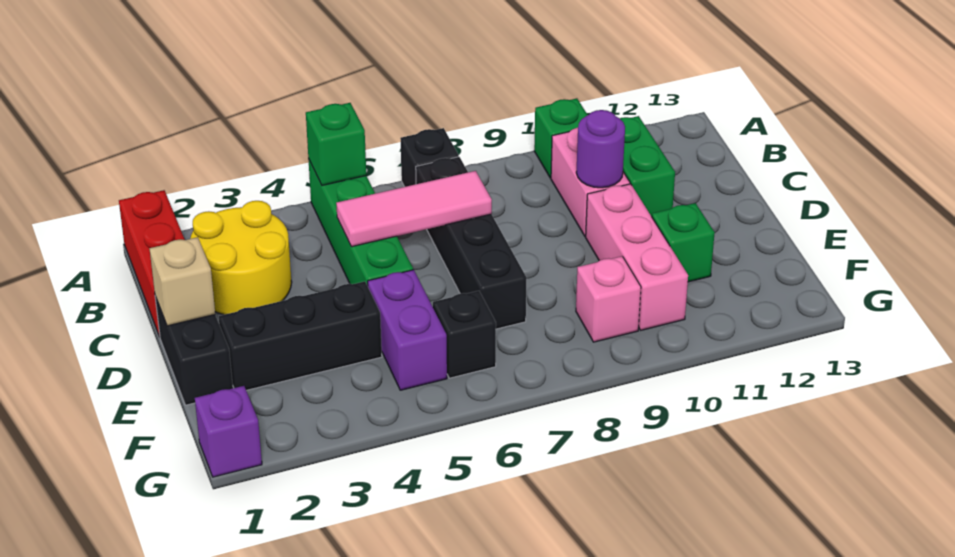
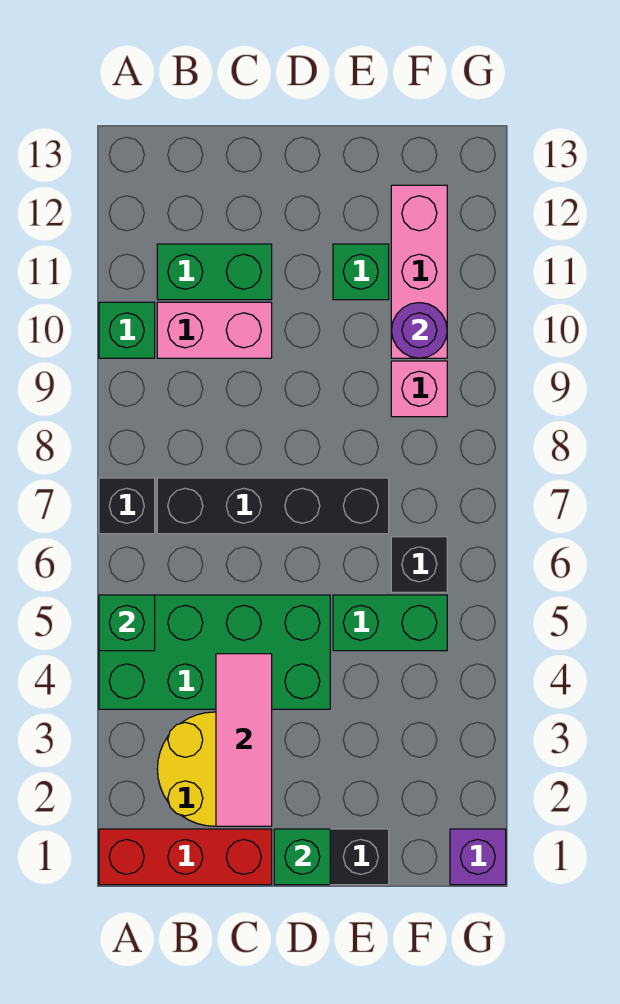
green 1x4 brick [308,159,413,286] -> green 2x4 brick [99,595,330,709]
pink 1x3 tile [336,171,492,247] -> pink 1x3 tile moved to [216,654,272,826]
purple 1x1 round brick [576,110,625,188] -> purple 1x1 round brick moved to [392,303,447,358]
tan 1x1 brick [149,237,215,326] -> green 1x1 brick [274,829,330,885]
pink 1x3 brick [586,184,688,330] -> pink 1x3 brick turned to [391,185,447,358]
black 1x3 brick [219,281,382,390] -> none
purple 1x2 brick [368,270,447,390] -> green 1x2 brick [333,595,447,651]

